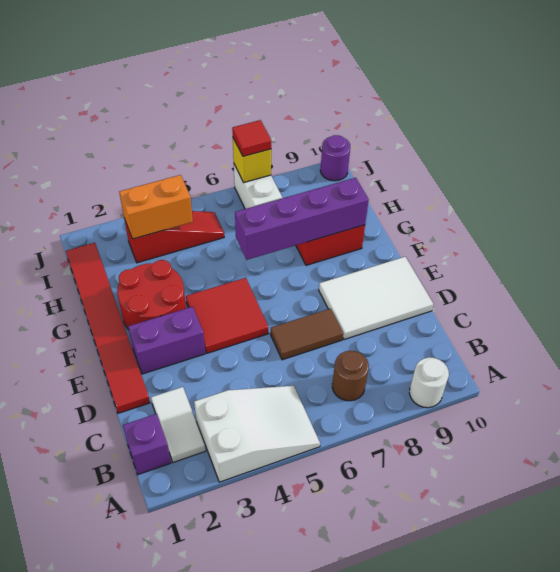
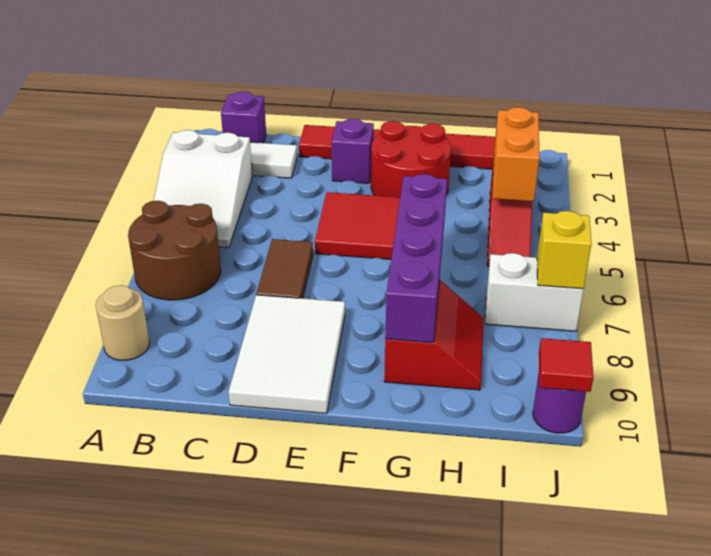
white 1x1 round brick [409,357,449,408] -> tan 1x1 round brick [96,285,149,360]
brown 1x1 round brick [332,351,369,401] -> brown 2x2 round brick [128,201,221,300]
purple 1x2 brick [128,307,205,374] -> purple 1x1 brick [332,119,374,183]
red 1x1 tile [232,120,271,156] -> red 1x1 tile moved to [539,338,594,392]

